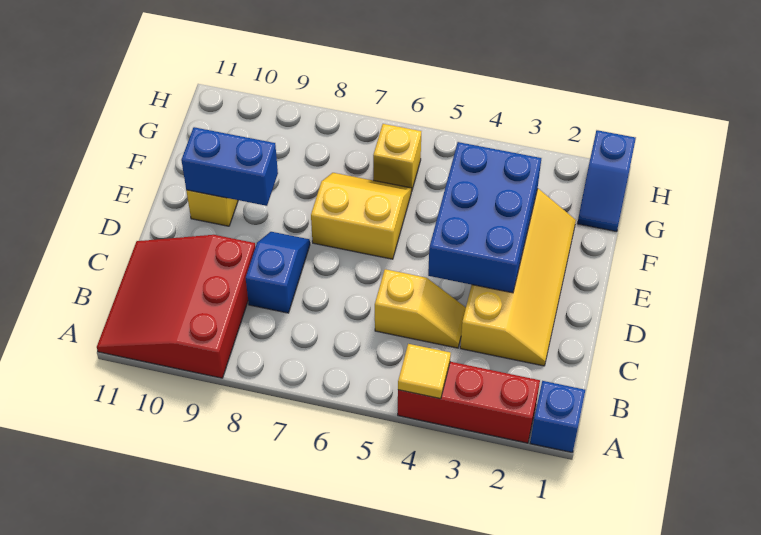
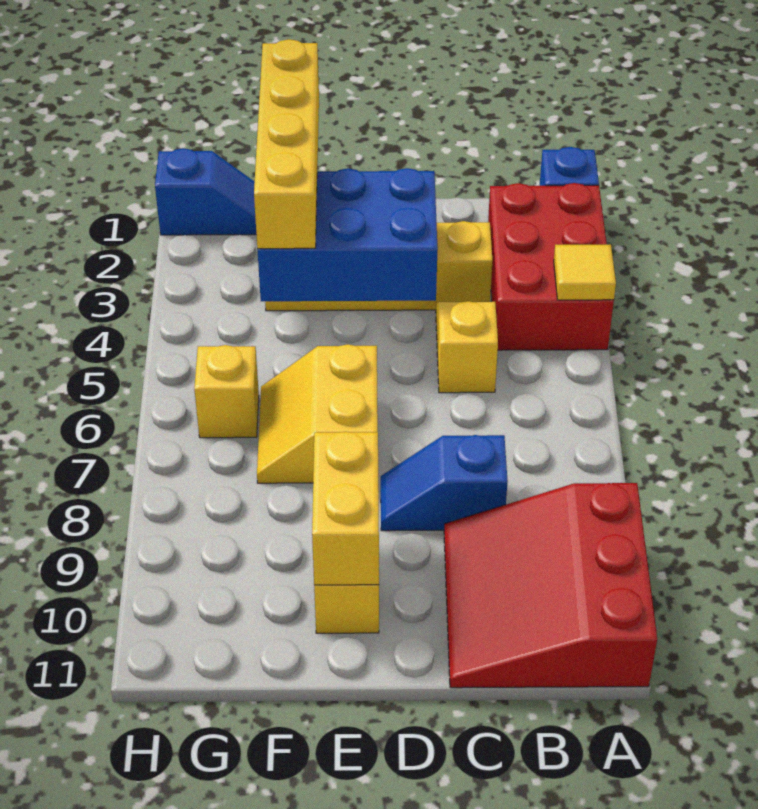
red 1x3 brick [398,362,540,443] -> red 2x3 brick [488,183,614,350]
red 3x3 slope [97,235,255,378] -> red 3x3 slope turned to [444,483,657,688]
blue 1x2 brick [181,127,278,206] -> yellow 1x2 brick [312,432,379,585]
none -> yellow 1x4 brick [254,39,319,249]

